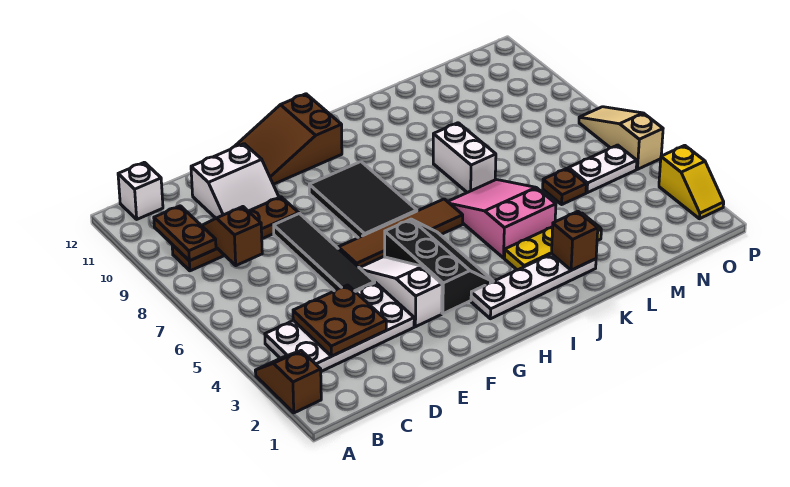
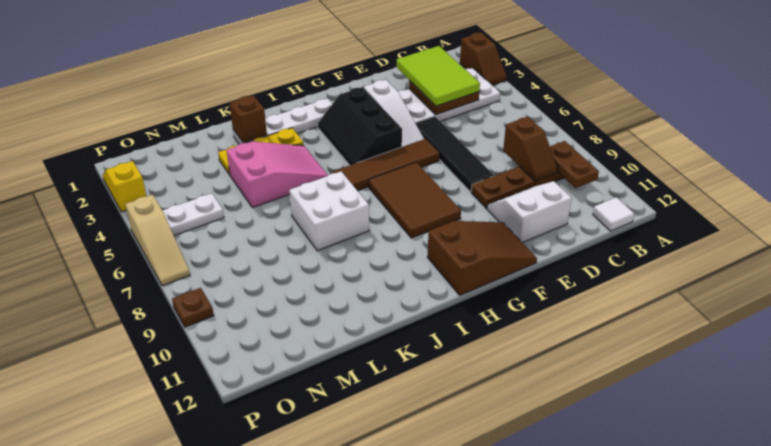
white 1x1 brick [118,162,163,219] -> white 1x1 tile [593,197,634,231]
none -> lime 2x3 tile [397,46,480,106]
black 2x3 tile [309,162,417,238] -> brown 2x3 tile [369,162,461,238]
pink 2x3 slope [448,180,556,258] -> pink 2x3 slope turned to [227,141,328,208]
white 1x2 brick [433,123,496,193] -> white 2x2 brick [289,172,369,251]
brown 1x1 plate [543,168,586,204] -> brown 1x1 plate moved to [172,288,214,327]

